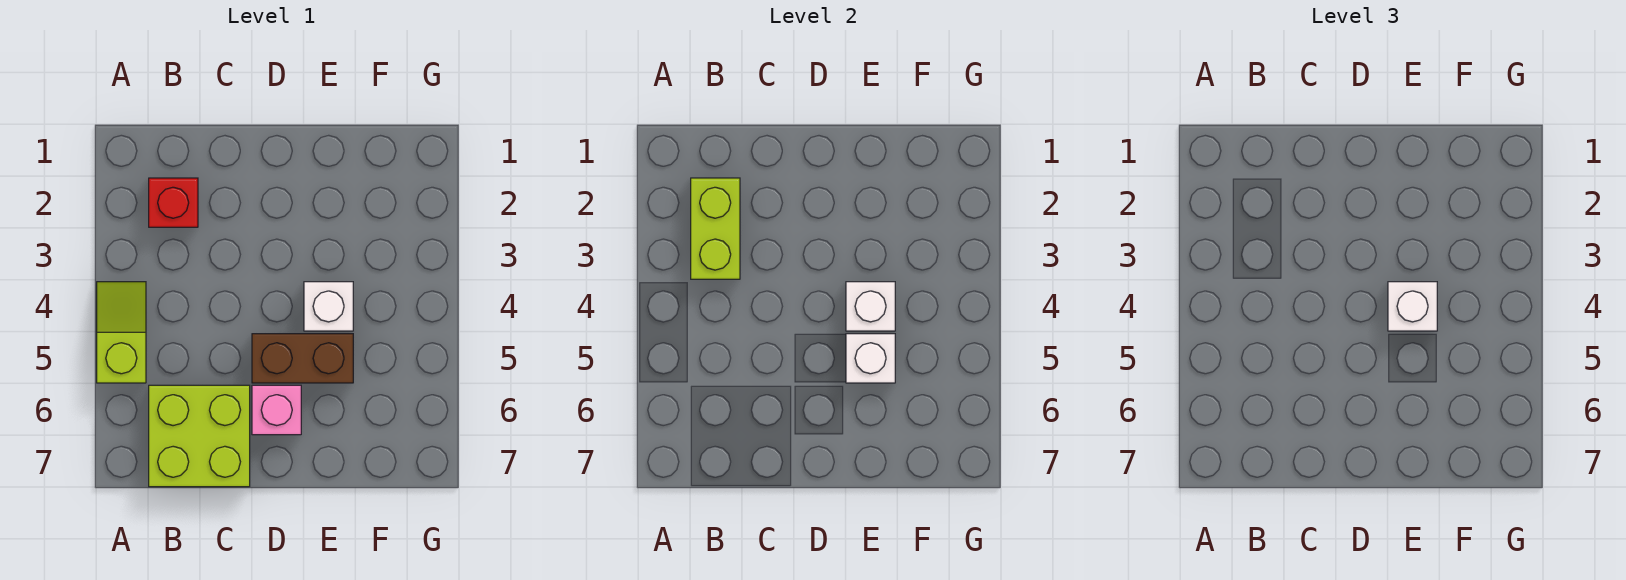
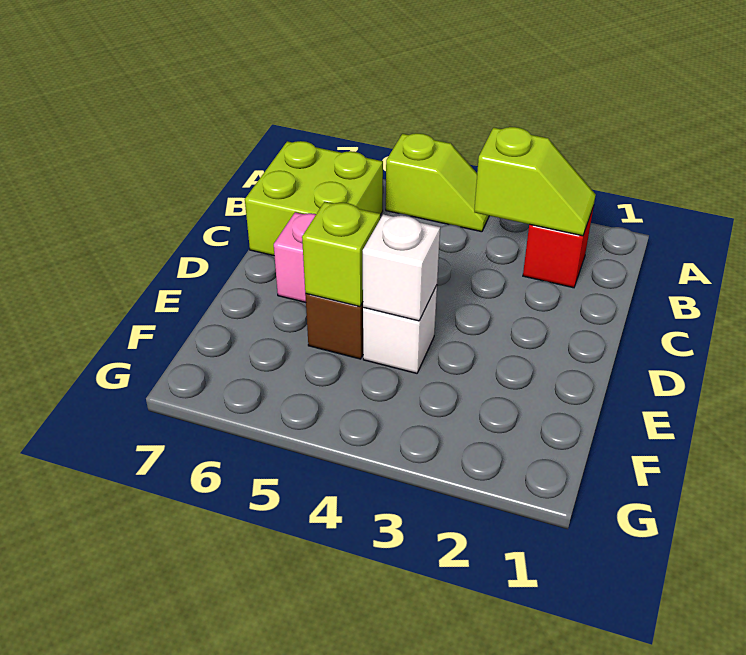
lime 1x2 brick [691,178,740,279] -> lime 1x2 slope [474,127,596,236]
white 1x1 brick [1388,282,1437,331] -> none
white 1x1 brick [846,334,895,383] -> lime 1x1 brick [302,202,380,307]

